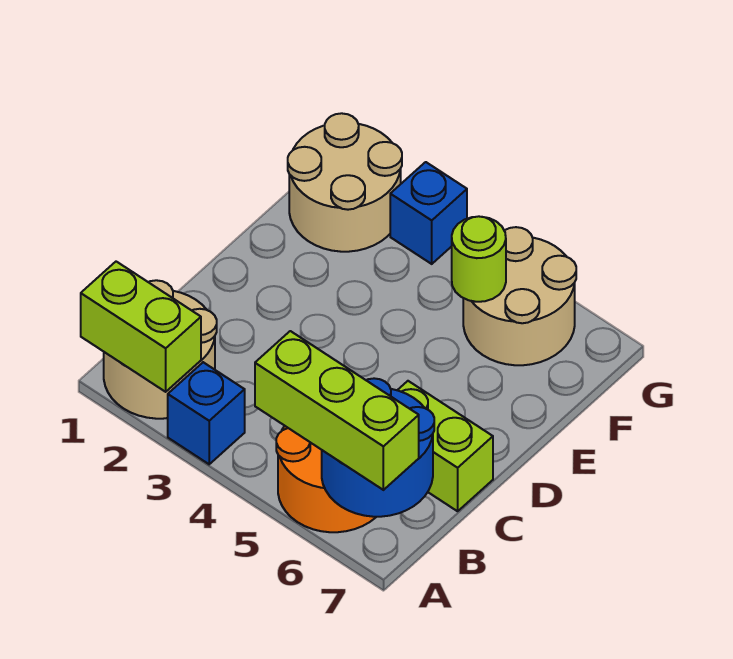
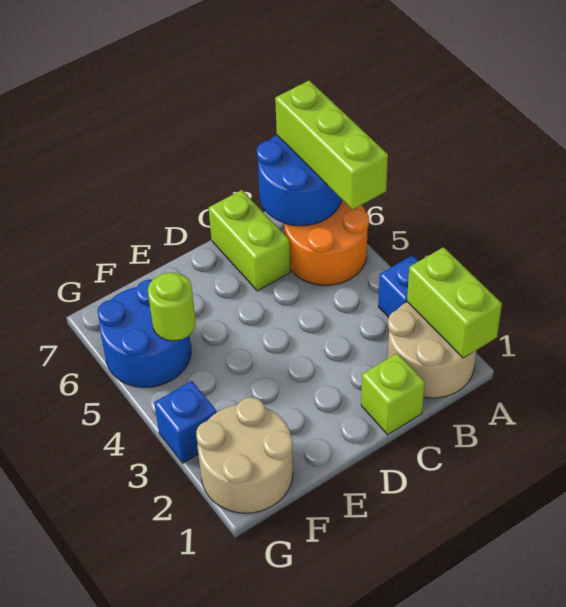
none -> lime 1x1 brick [361,353,425,435]
tan 2x2 round brick [463,227,576,365] -> blue 2x2 round brick [98,279,191,387]

